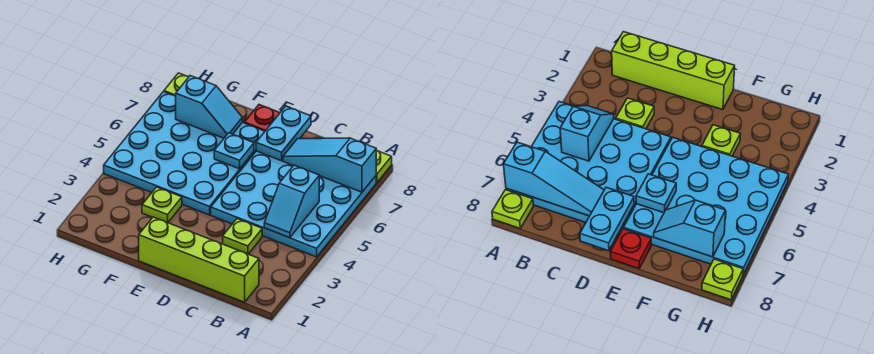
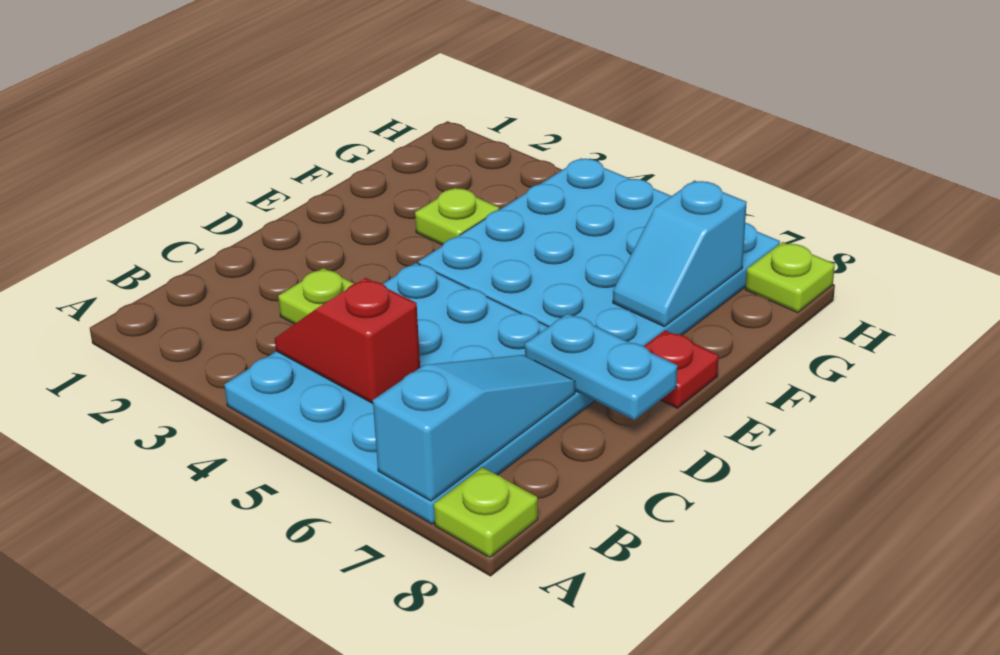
lime 1x4 brick [139,217,259,302] -> none
cyan 1x2 slope [264,165,319,238] -> red 1x2 slope [275,278,420,403]
cyan 1x1 plate [214,133,254,169] -> none

